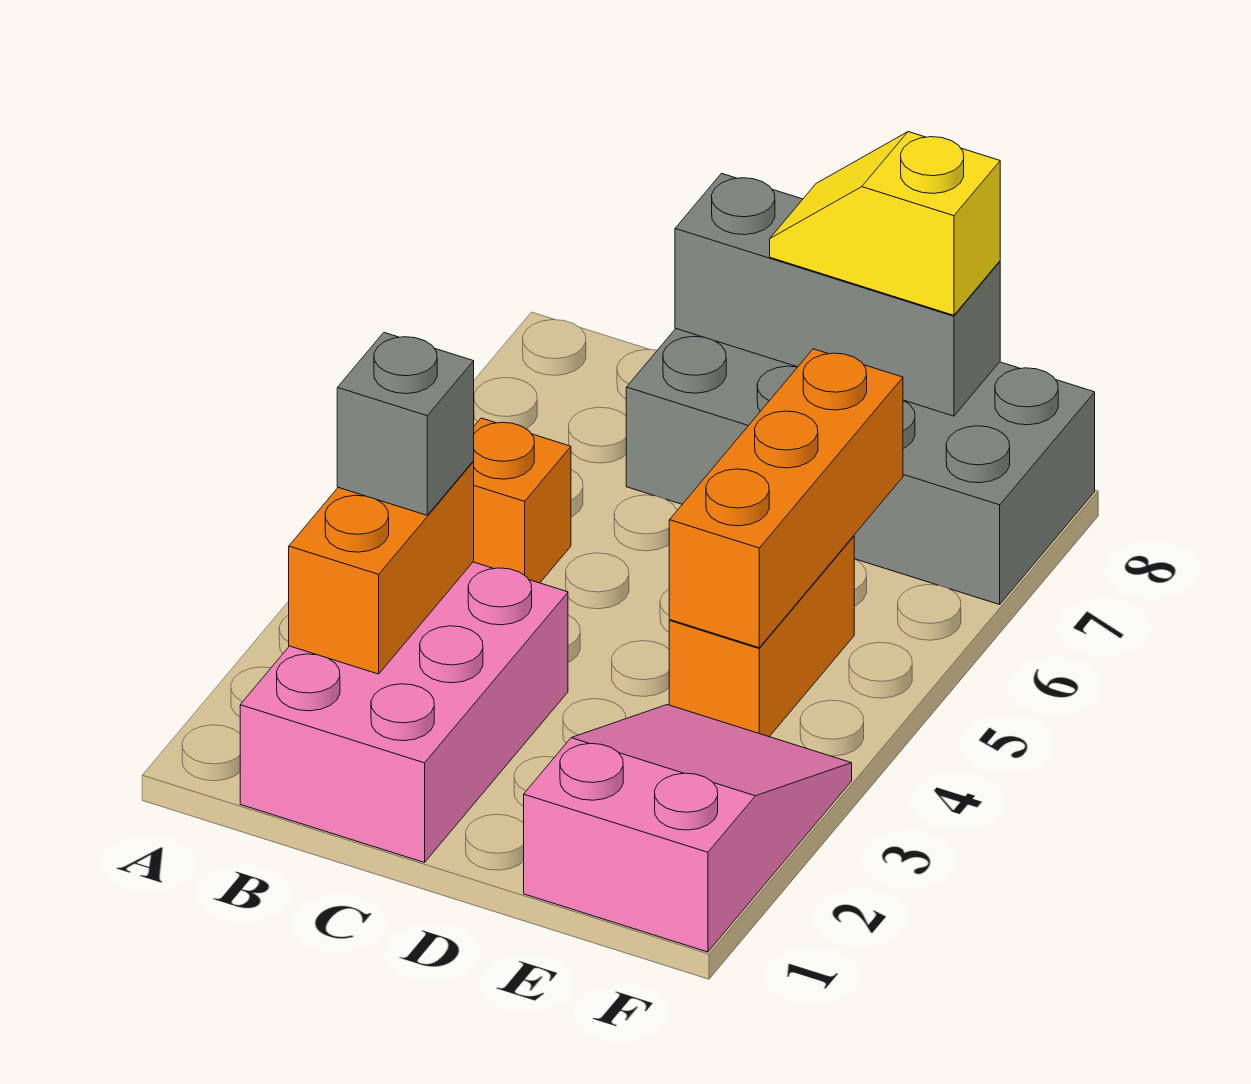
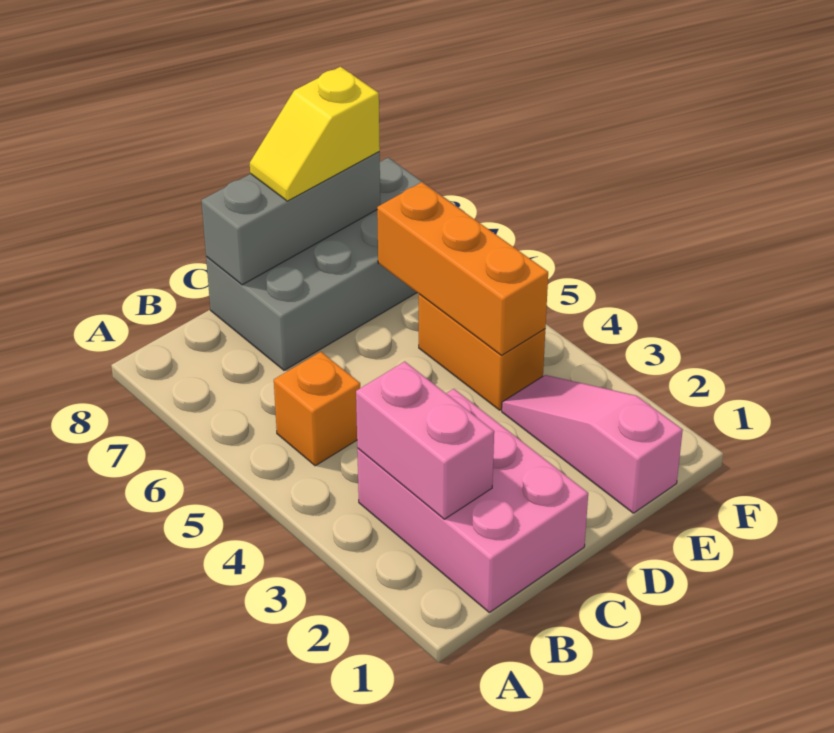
orange 1x2 brick [289,462,474,674] -> pink 1x2 brick [356,362,494,519]
grey 1x1 brick [337,333,474,515] -> none
pink 2x3 slope [524,705,852,952] -> pink 1x3 slope [502,375,683,513]

